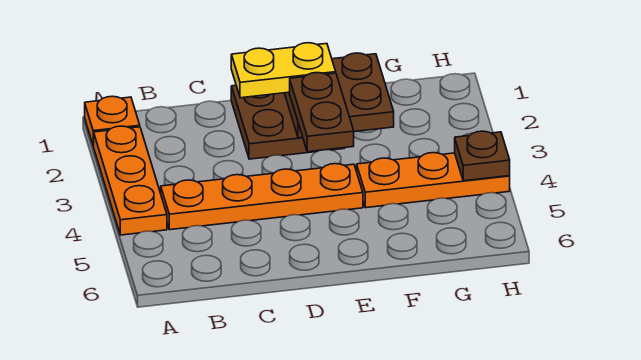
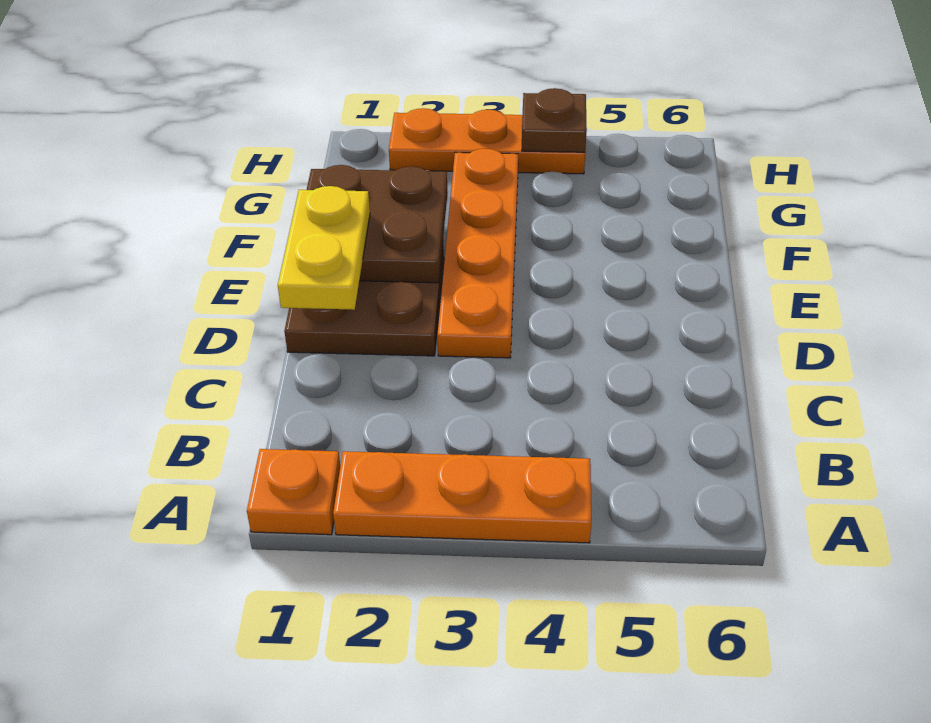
orange 1x4 plate [161,164,363,230] -> orange 1x4 plate moved to [437,149,518,358]
brown 1x2 plate [290,73,354,152] -> none
orange 1x3 plate [357,153,510,208] -> orange 1x3 plate turned to [389,108,585,174]

